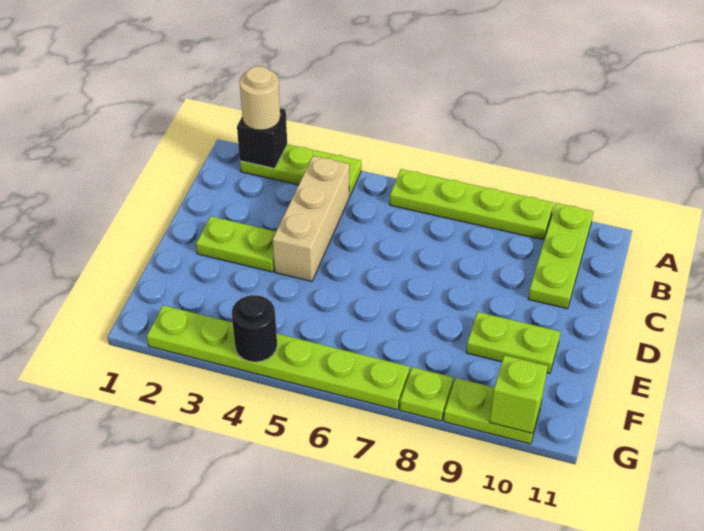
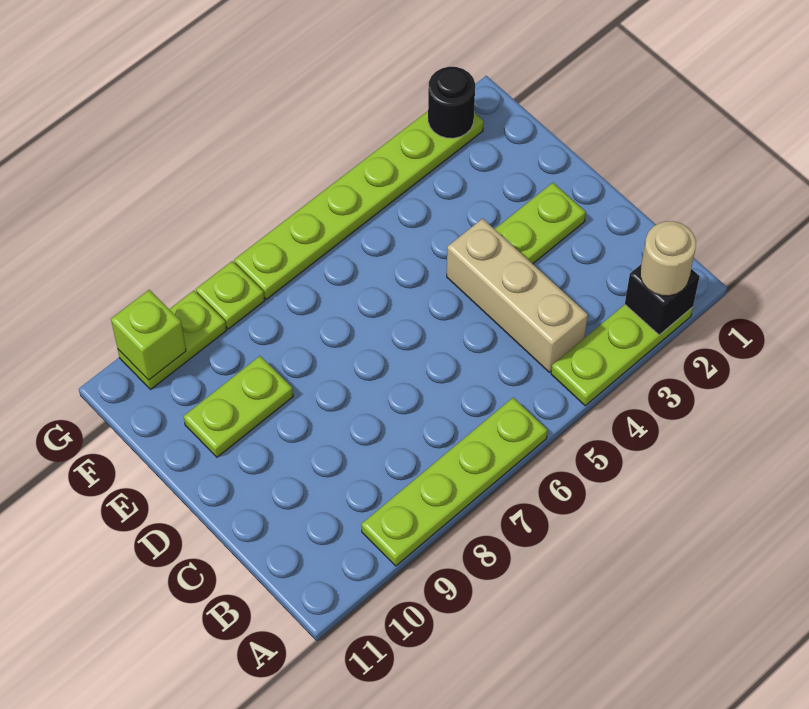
lime 1x3 plate [528,203,593,309] -> none
black 1x1 round brick [232,295,277,362] -> black 1x1 round brick moved to [428,67,475,138]

